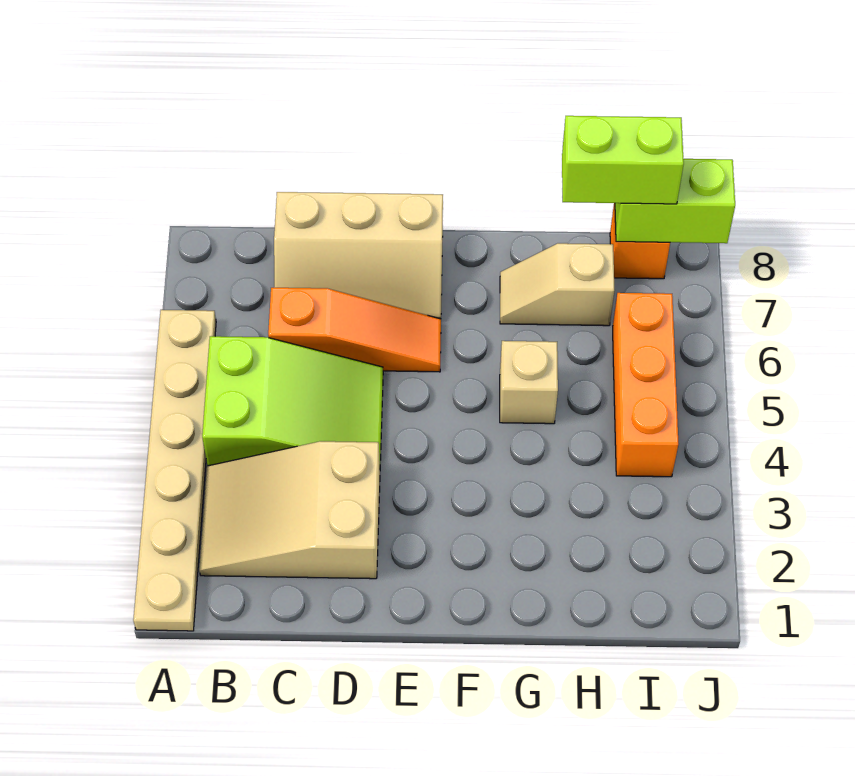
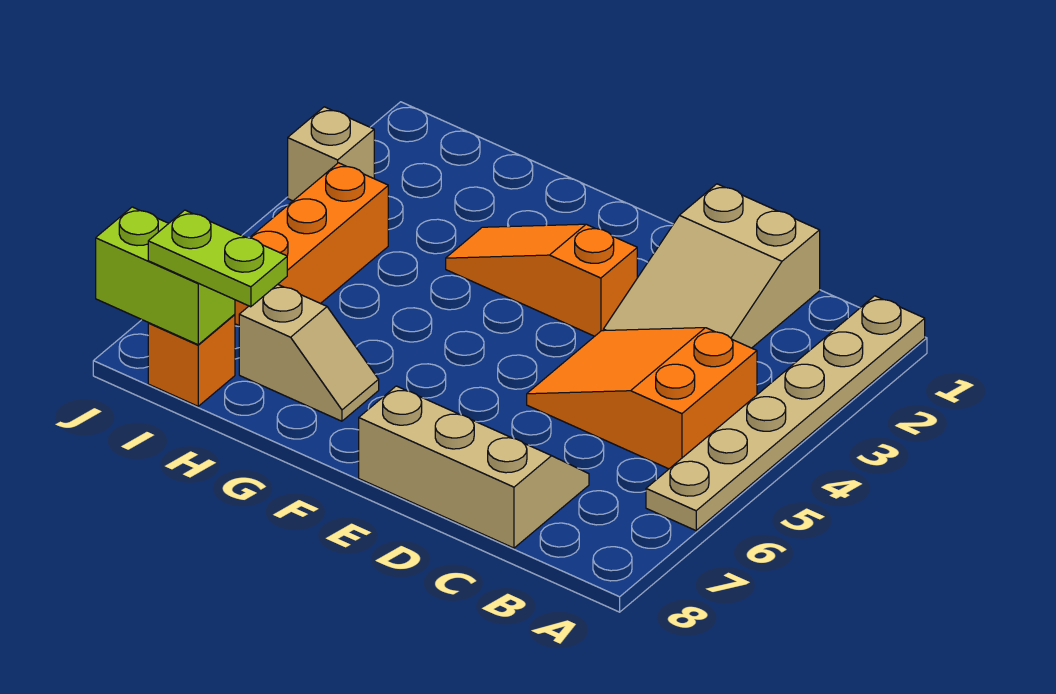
tan 2x3 slope [199,441,380,579] -> tan 2x3 slope turned to [603,184,820,348]
lime 2x3 slope [202,336,383,466] -> orange 2x3 slope [527,328,757,469]
orange 1x3 slope [268,288,441,372] -> orange 1x3 slope moved to [446,224,637,336]
tan 1x1 brick [500,341,558,424] -> tan 1x1 brick moved to [288,107,374,201]
lime 1x2 brick [562,116,684,204] -> lime 1x2 plate [148,210,287,307]

